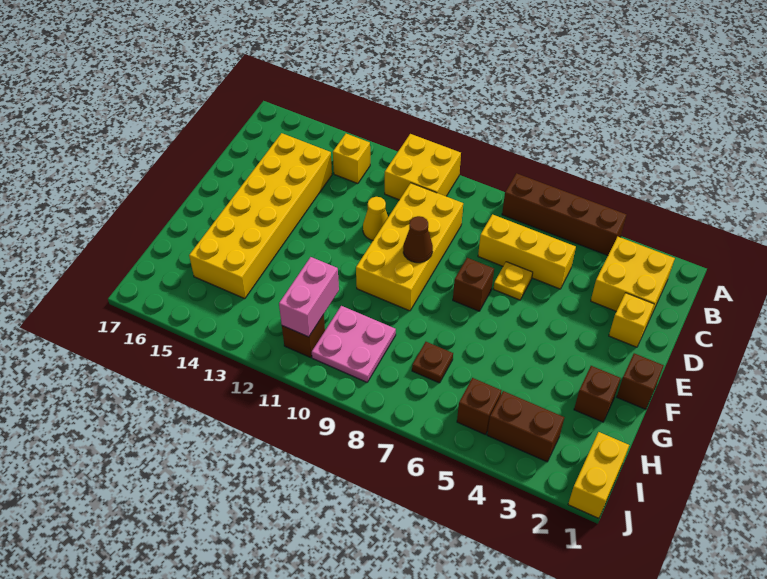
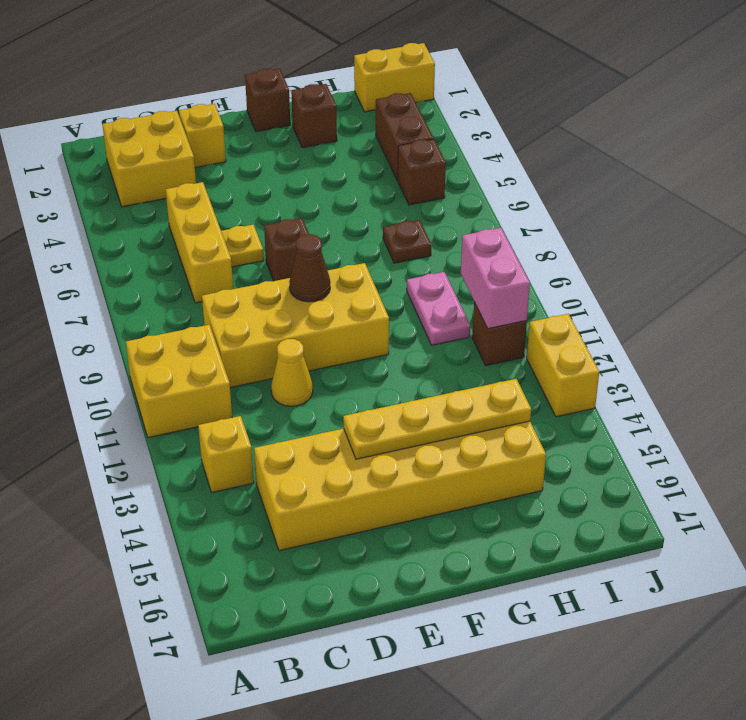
brown 1x4 brick [502,173,626,255] -> none
none -> yellow 1x4 plate [343,379,531,459]
pink 2x2 plate [312,306,396,382] -> pink 1x2 plate [407,272,470,345]
pink 1x2 brick [279,257,339,337] -> pink 1x2 brick turned to [461,228,530,329]
none -> yellow 1x2 brick [527,314,599,417]

